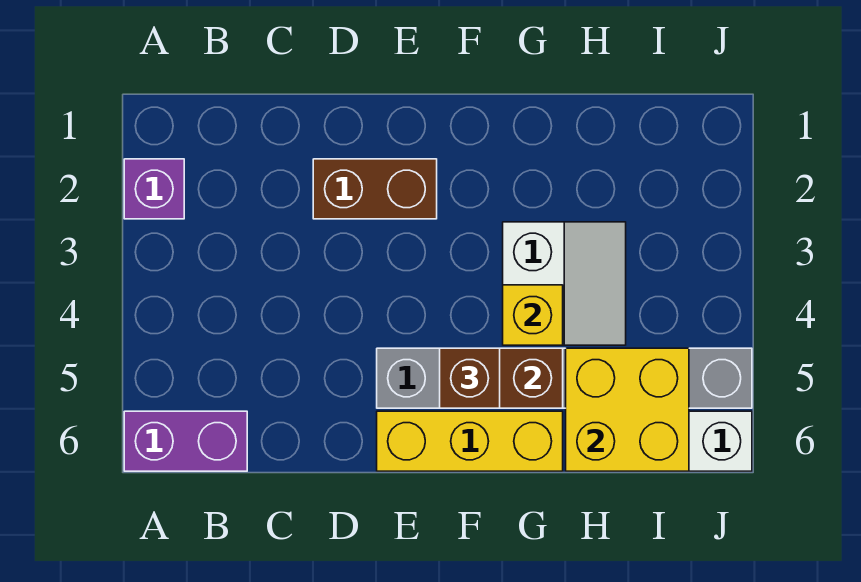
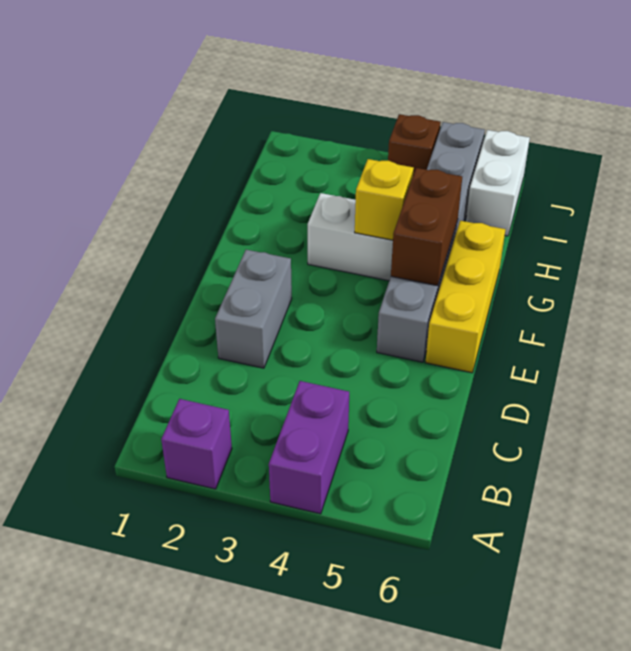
purple 1x2 brick [124,411,247,471] -> purple 1x2 brick moved to [269,381,349,514]
brown 1x2 brick [313,159,437,219] -> grey 1x2 brick [215,250,292,368]
brown 1x1 brick [440,348,500,408] -> brown 1x1 brick moved to [388,114,441,175]
yellow 2x2 brick [566,348,689,471] -> none

